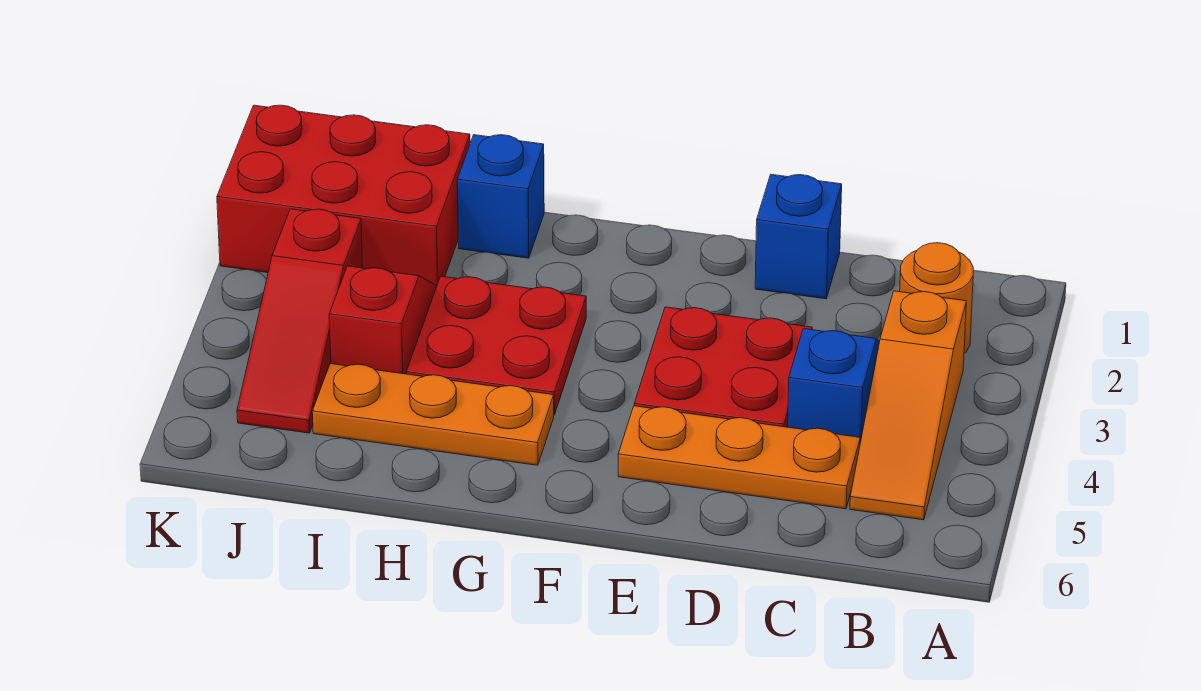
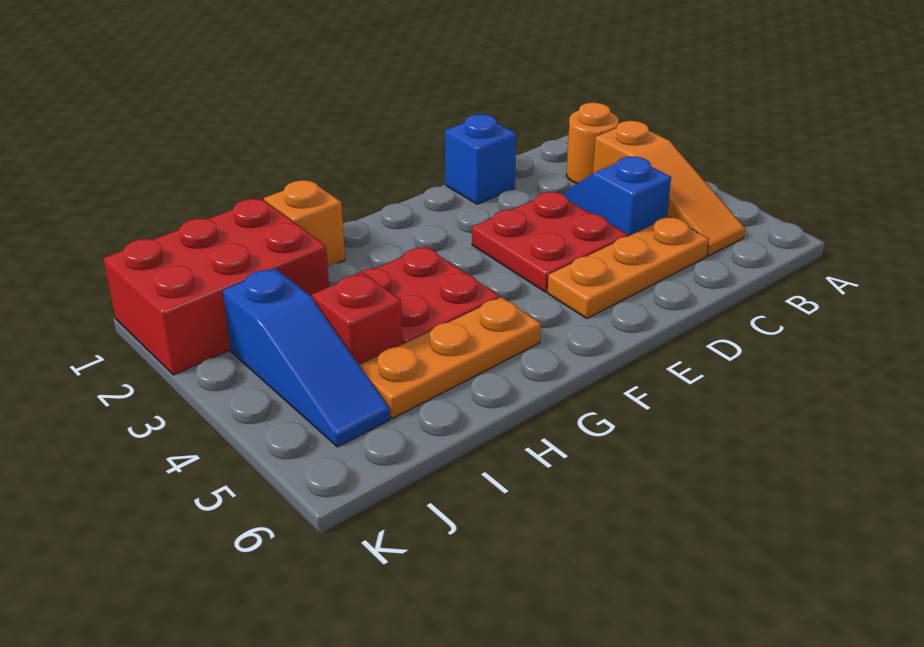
blue 1x1 brick [457,135,544,258] -> orange 1x1 brick [264,180,345,266]
red 1x3 slope [237,209,363,433] -> blue 1x3 slope [223,269,390,447]

